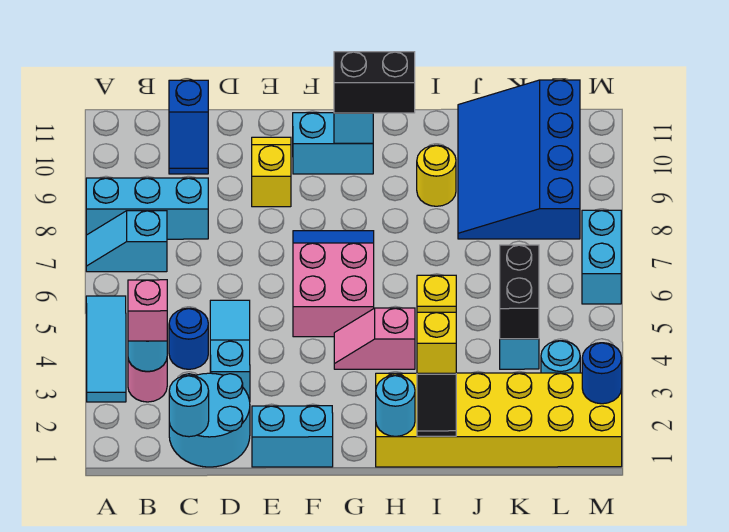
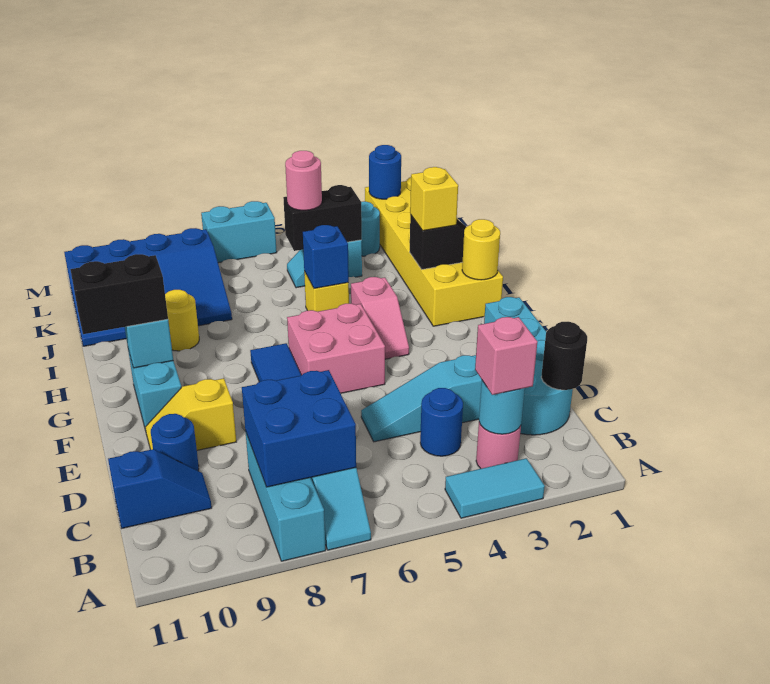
cyan 1x3 tile [86,296,126,402] -> cyan 1x2 tile [445,458,545,518]
none -> blue 2x2 brick [242,370,356,487]
cyan 1x1 round brick [169,375,209,437] -> black 1x1 round brick [541,322,587,390]
none -> blue 1x1 round brick [151,414,199,471]
black 1x2 brick [334,52,415,113] -> black 1x2 brick turned to [70,254,168,334]
cyan 1x1 round brick [376,375,415,436] -> yellow 1x1 round brick [462,219,500,280]
none -> blue 1x1 brick [303,225,349,288]
none -> pink 1x1 round brick [285,151,322,210]

